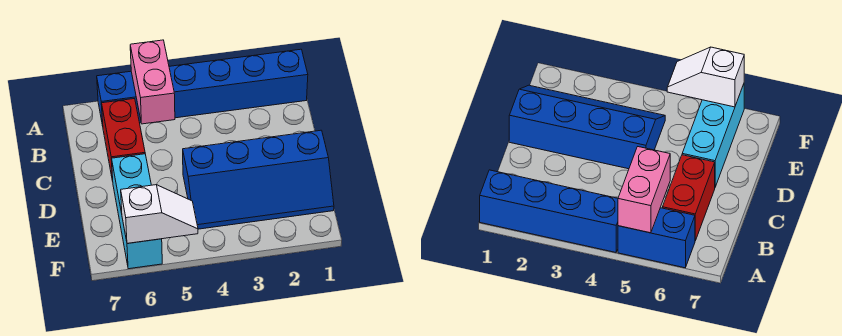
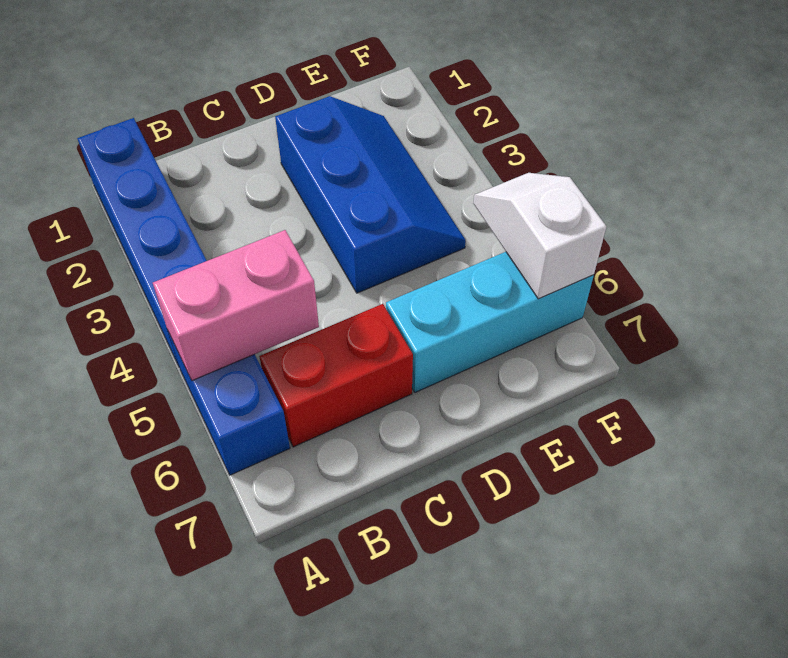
blue 2x4 slope [183,130,334,229] -> blue 2x3 slope [275,96,466,293]

